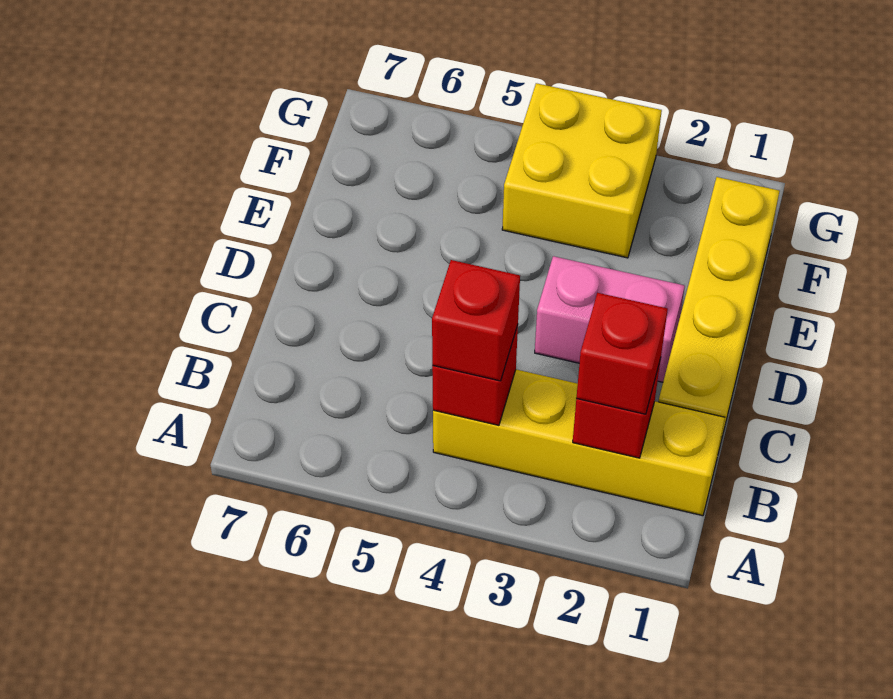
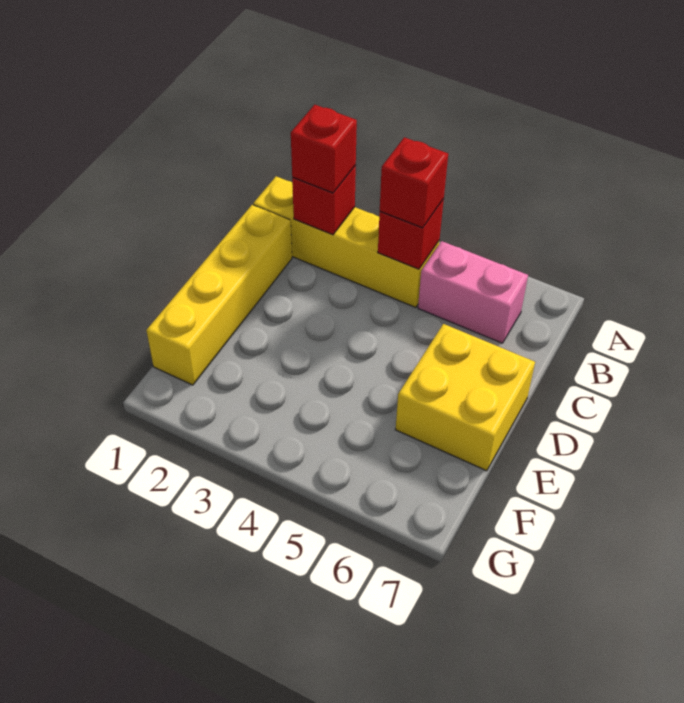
pink 1x2 brick [535,256,685,382] -> pink 1x2 brick moved to [418,241,528,343]
yellow 2x2 brick [502,83,662,258] -> yellow 2x2 brick moved to [396,324,535,471]

